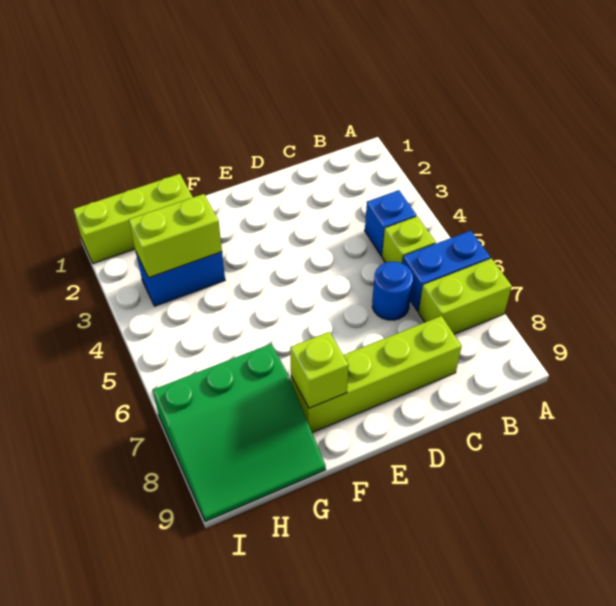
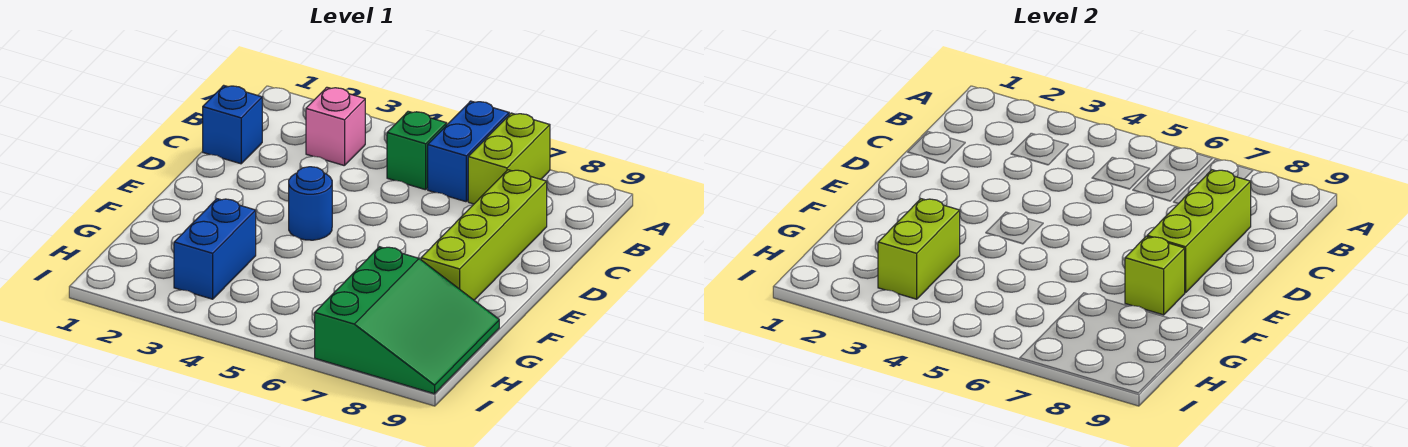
none -> pink 1x1 brick [306,87,365,166]
blue 1x1 brick [365,190,417,256] -> blue 1x1 brick moved to [203,85,262,164]
lime 1x1 brick [382,216,436,263] -> green 1x1 brick [387,111,447,190]
blue 1x1 round brick [372,262,413,320] -> blue 1x1 round brick moved to [289,167,332,240]
lime 1x3 brick [73,174,193,263] -> lime 1x3 brick moved to [1147,170,1251,293]

